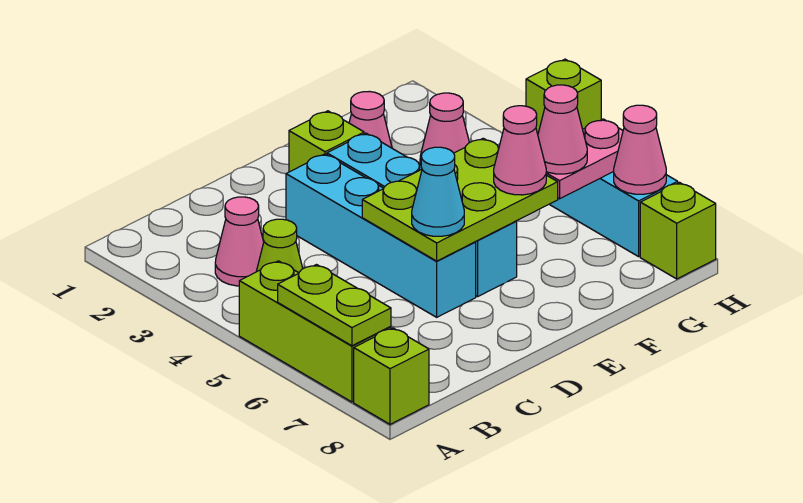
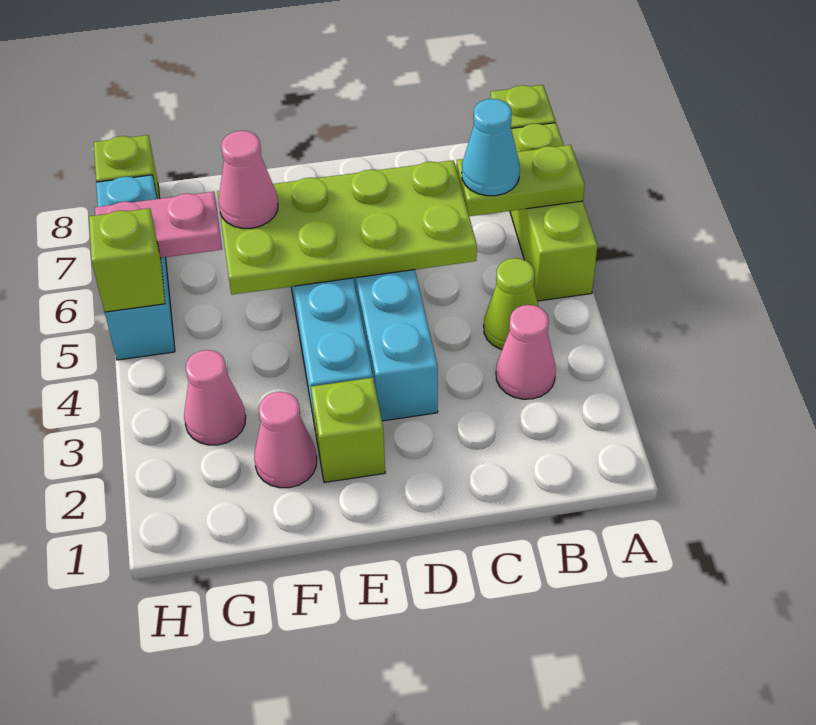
lime 1x2 plate [278,265,391,346] -> lime 1x2 plate turned to [457,145,585,216]
lime 2x3 plate [362,138,558,261] -> lime 2x4 plate [217,160,477,295]
cyan 1x1 cone [412,147,464,236] -> cyan 1x1 cone moved to [462,99,520,196]
pink 1x1 cone [538,85,587,174] -> none
pink 1x1 cone [614,105,666,194] -> none

